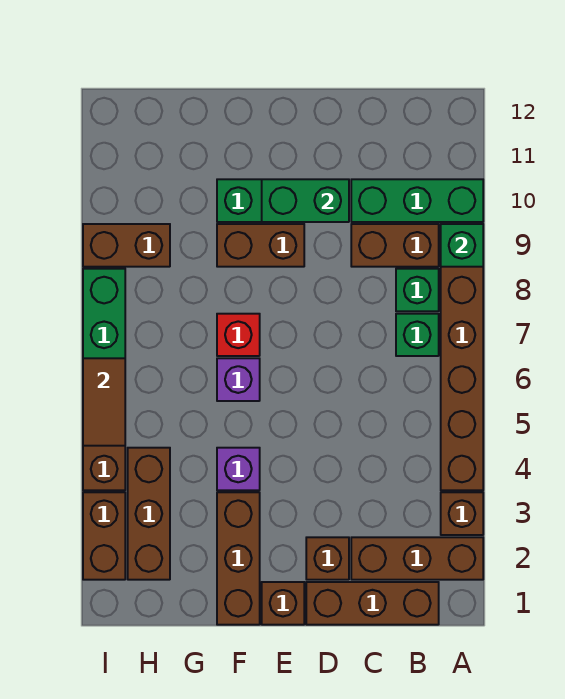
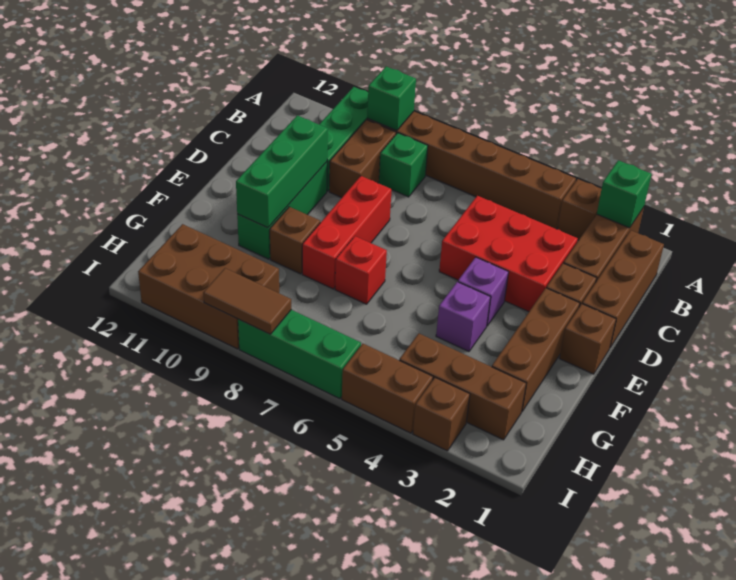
green 1x1 brick [396,314,439,356] -> green 1x1 brick moved to [597,160,651,228]
none -> red 2x3 brick [439,196,578,312]
none -> red 1x3 brick [302,176,392,289]
green 1x2 brick [262,179,349,222] -> green 1x3 brick [236,115,328,228]
brown 1x2 brick [217,224,304,267] -> brown 1x1 brick [270,207,320,274]
brown 1x3 brick [217,492,260,625] -> brown 1x3 brick turned to [492,288,580,411]
purple 1x1 brick [217,358,260,401] -> purple 1x1 brick moved to [458,257,509,326]
brown 1x2 brick [83,224,170,267] -> brown 2x3 brick [138,224,279,349]
brown 1x2 brick [83,492,125,580] -> brown 1x1 brick [413,378,470,451]
brown 1x2 tile [83,358,125,446] -> brown 1x2 tile moved to [203,268,291,334]

